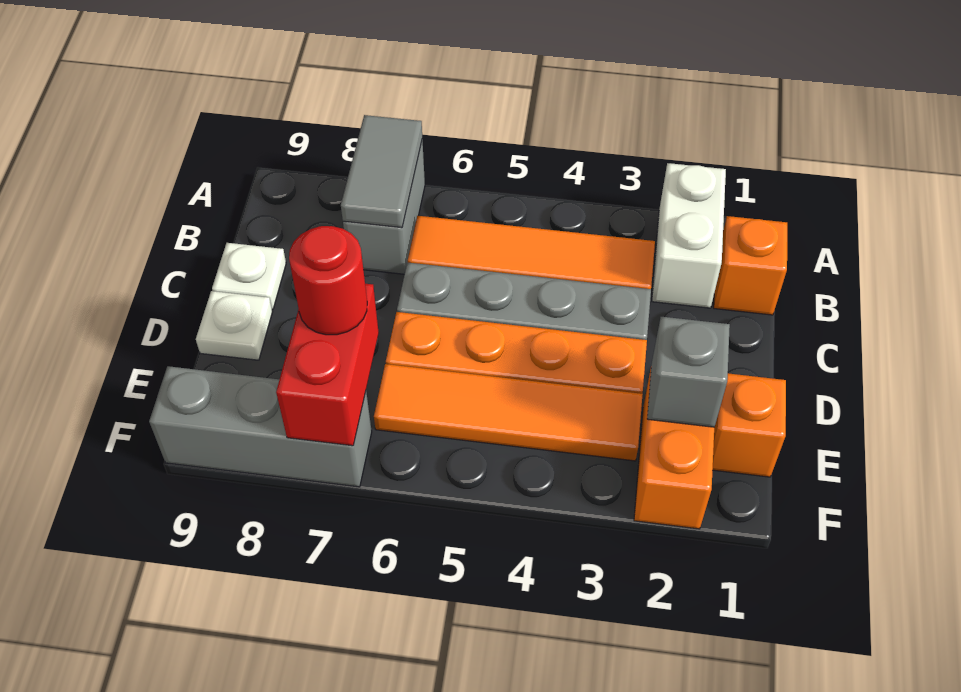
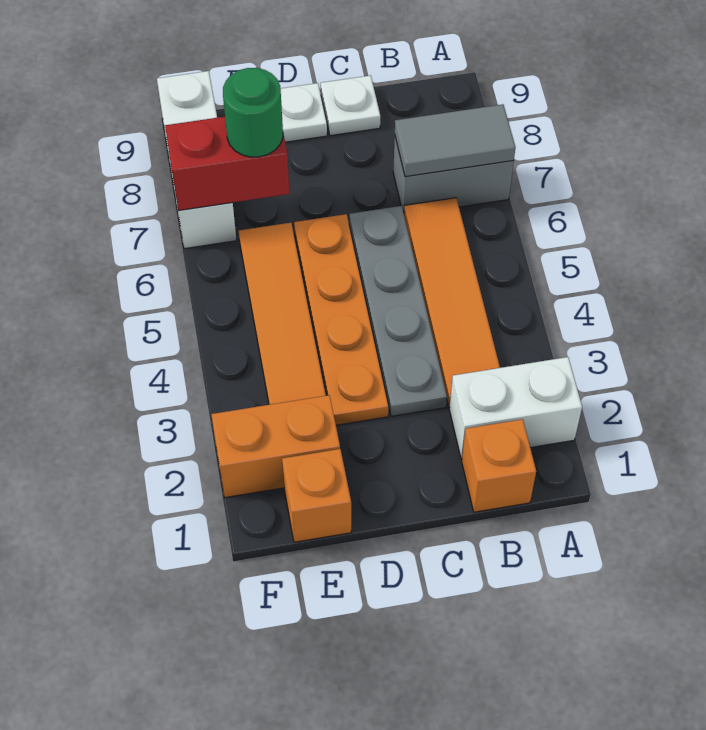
grey 1x1 brick [647,317,730,427] -> none
red 1x1 round brick [289,226,367,335] -> green 1x1 round brick [223,68,283,157]
grey 1x3 brick [149,366,372,487] -> white 1x3 brick [157,71,236,249]

